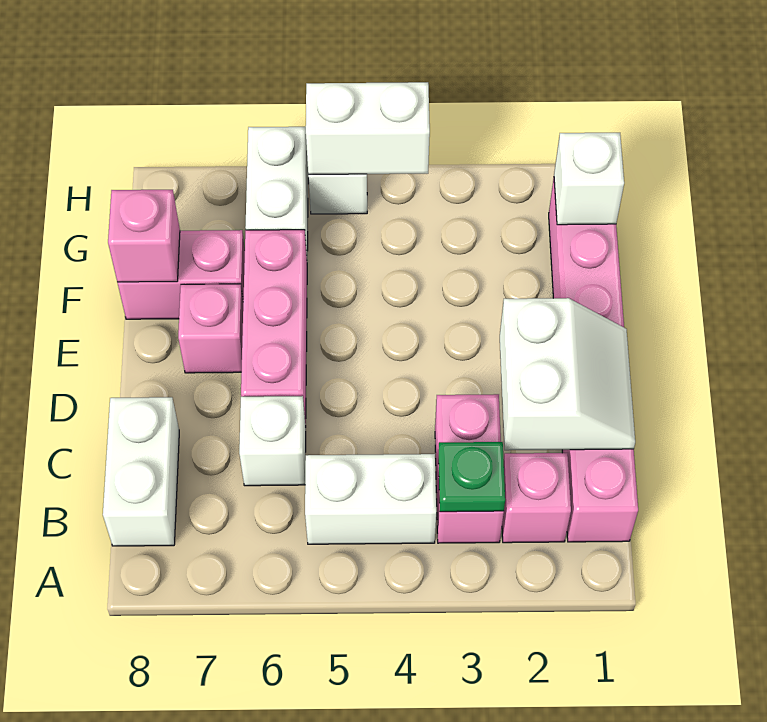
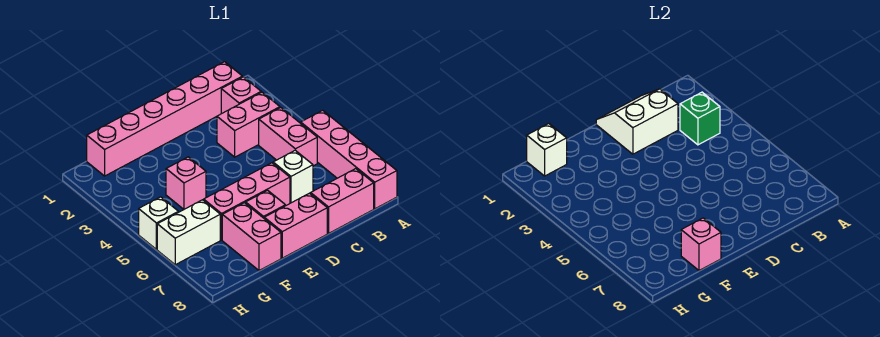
none -> pink 1x4 brick [301,110,397,209]
green 1x1 plate [438,442,505,512] -> green 1x1 brick [680,92,720,145]
white 1x2 brick [305,454,436,544] -> pink 1x2 brick [259,108,317,166]
white 1x2 brick [103,397,179,546] -> pink 1x2 brick [311,169,374,233]
none -> pink 1x2 brick [264,193,327,258]
none -> pink 1x1 brick [166,157,206,209]
white 1x2 brick [306,82,430,174] -> none

